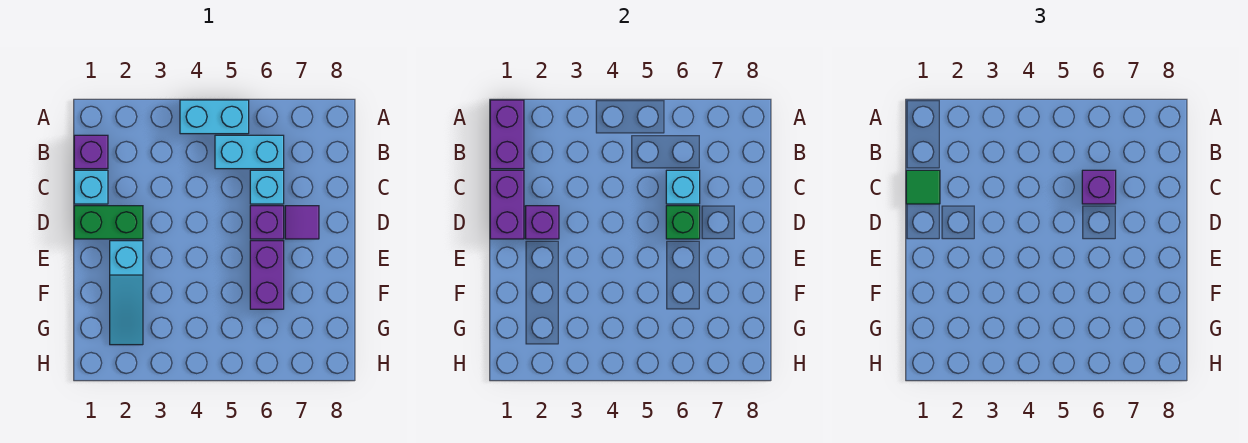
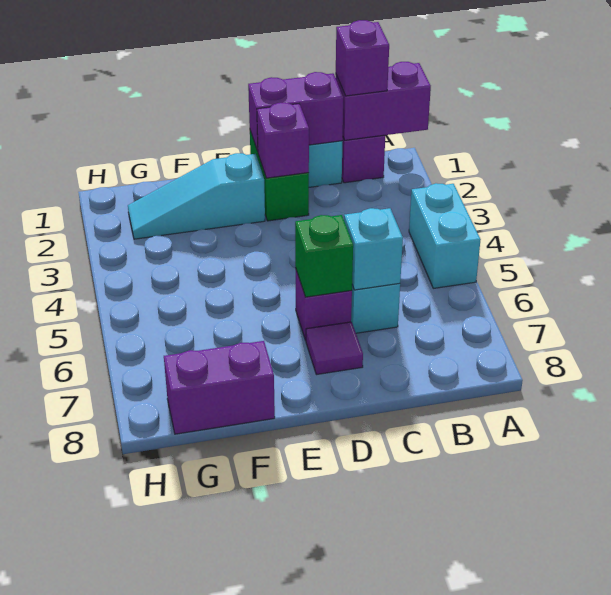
cyan 1x2 brick [215,135,284,169] -> none
green 1x1 tile [906,170,940,204] -> none
purple 1x1 brick [1082,170,1116,204] -> purple 1x1 brick moved to [336,20,389,96]
purple 1x2 brick [250,241,284,309] -> purple 1x2 brick moved to [164,341,275,434]

